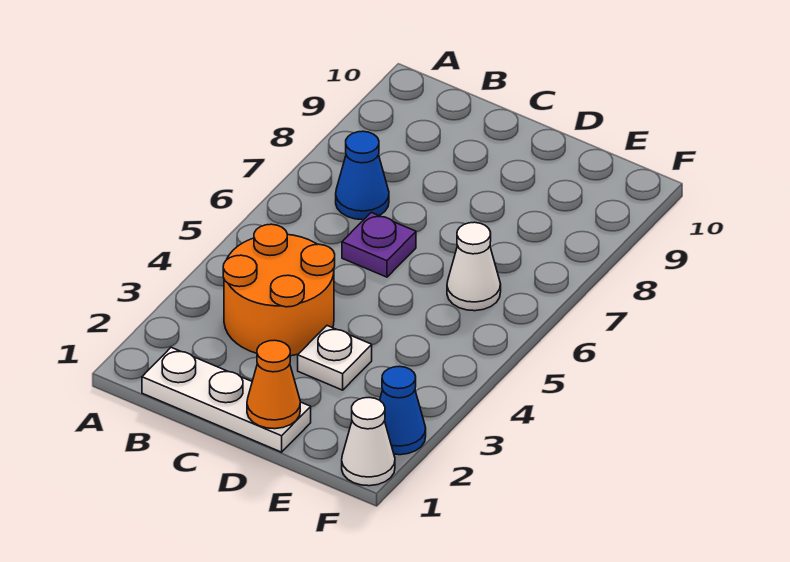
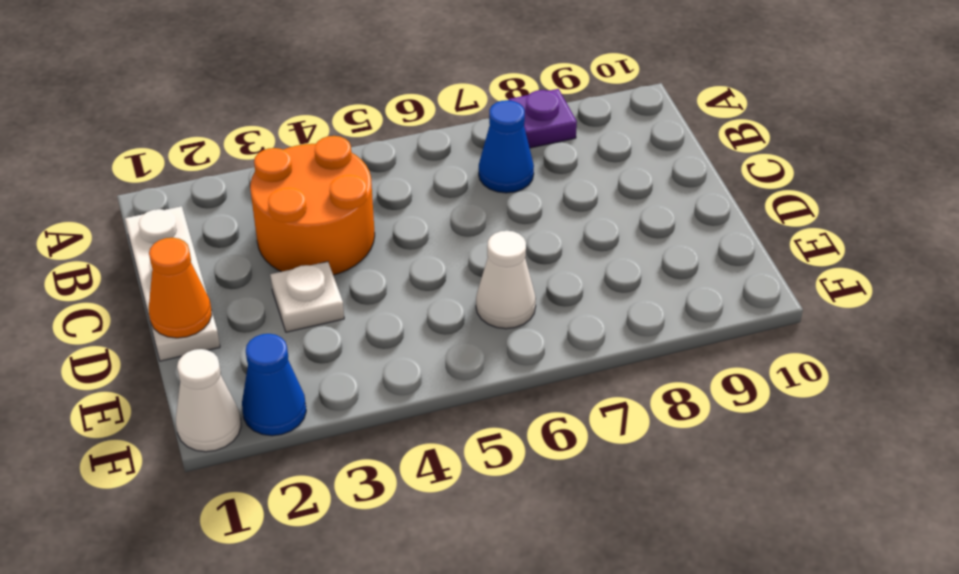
purple 1x1 plate [342,212,416,277] -> purple 1x1 plate moved to [508,89,577,148]

